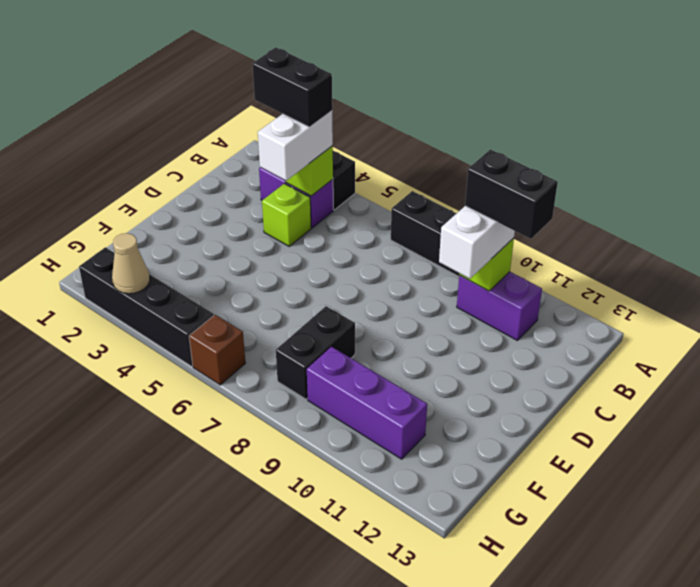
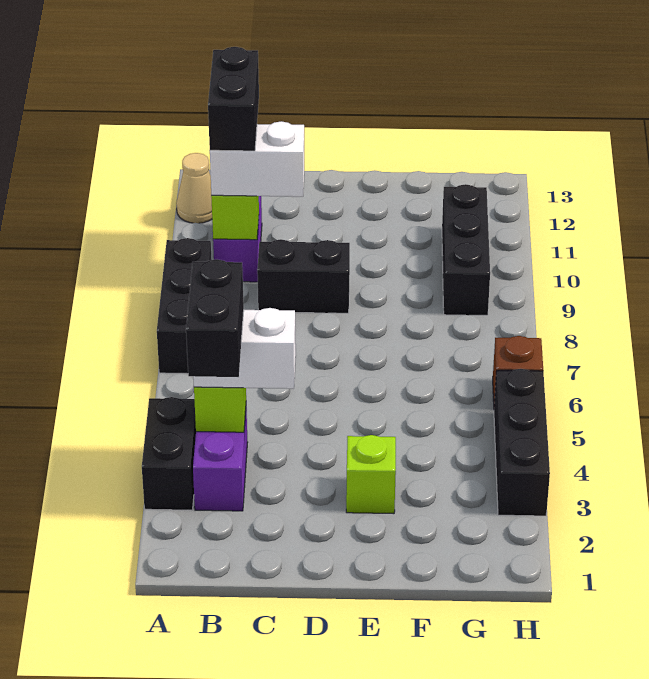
lime 1x1 brick [262,184,311,246] -> lime 1x1 brick moved to [346,435,396,514]
black 1x2 brick [276,306,355,399] -> black 1x2 brick moved to [257,239,350,313]
purple 1x3 brick [307,347,427,459] -> black 1x3 brick [442,184,490,315]
black 1x4 brick [79,247,214,366] -> black 1x3 brick [494,369,550,516]
tan 1x1 cone [112,233,150,294] -> tan 1x1 cone moved to [176,153,212,223]

